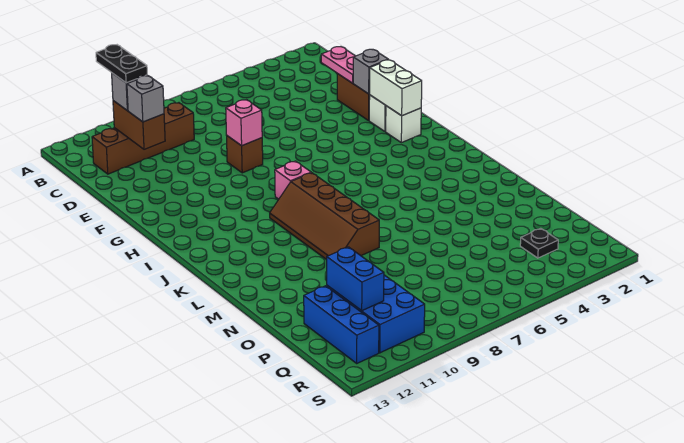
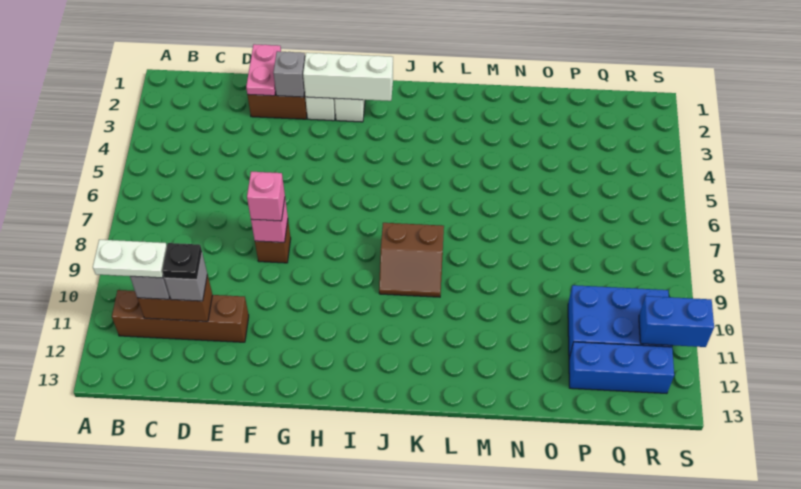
black 1x2 plate [96,45,147,83] -> white 1x2 plate [93,240,167,278]
brown 1x4 brick [92,103,194,174] -> brown 1x4 brick turned to [112,290,249,342]
pink 1x2 plate [321,47,355,83] -> pink 1x2 plate turned to [246,44,281,96]
white 1x2 brick [370,60,422,116] -> white 1x3 brick [303,53,393,101]
pink 1x1 brick [275,161,311,199] -> pink 1x1 brick moved to [247,172,285,221]
brown 2x4 slope [270,173,379,260] -> brown 2x2 slope [379,223,444,297]
blue 1x2 brick [327,247,384,311] -> blue 1x2 brick moved to [639,296,714,347]
black 1x1 plate [520,228,558,258] -> black 1x1 plate moved to [162,243,202,280]

